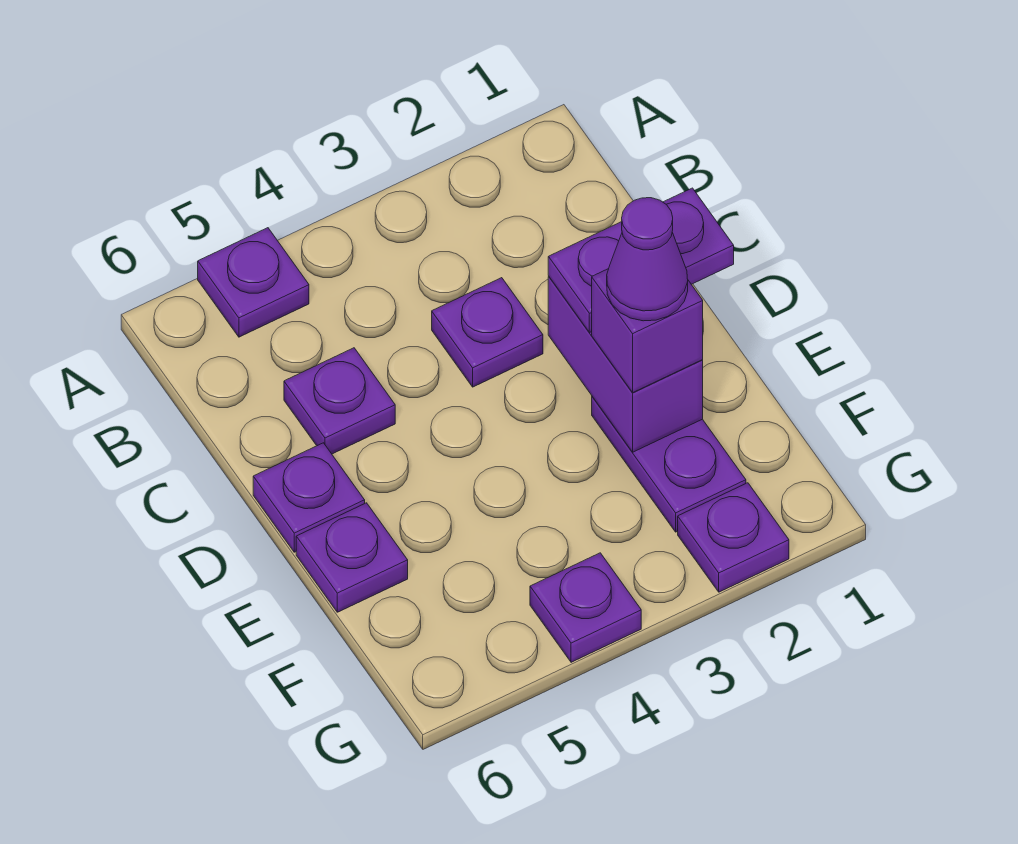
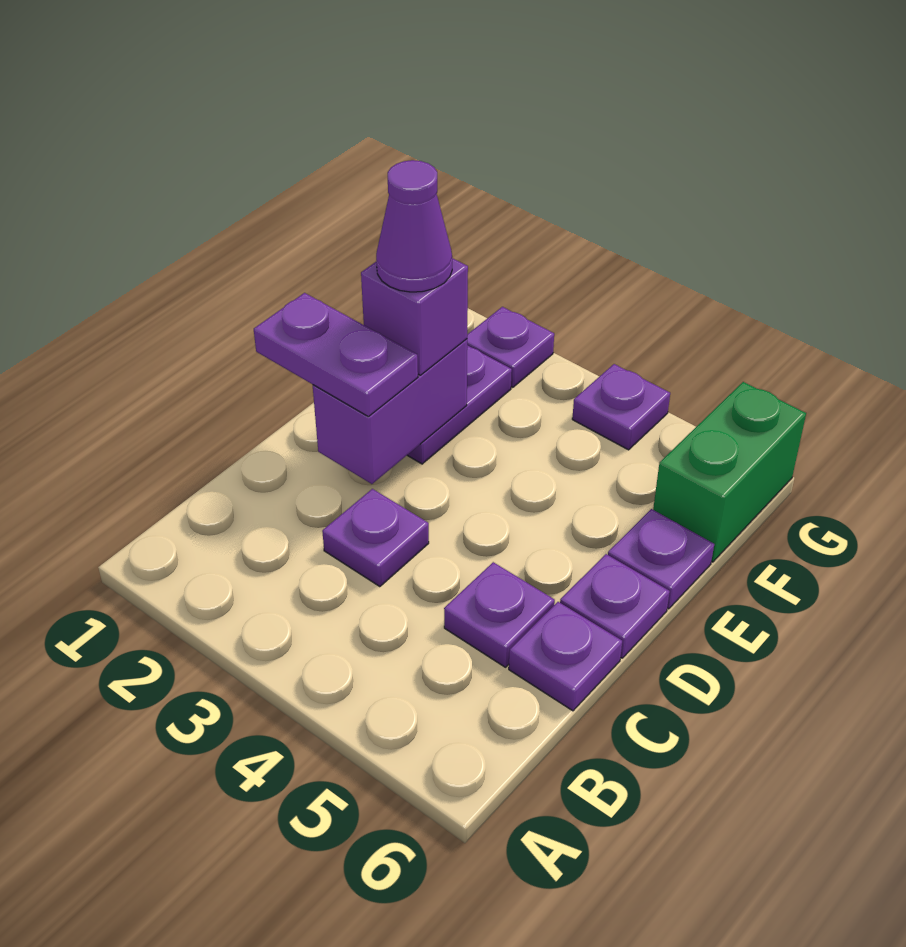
purple 1x1 plate [198,228,309,337] -> purple 1x1 plate moved to [509,602,622,711]
none -> green 1x2 brick [653,382,806,562]

